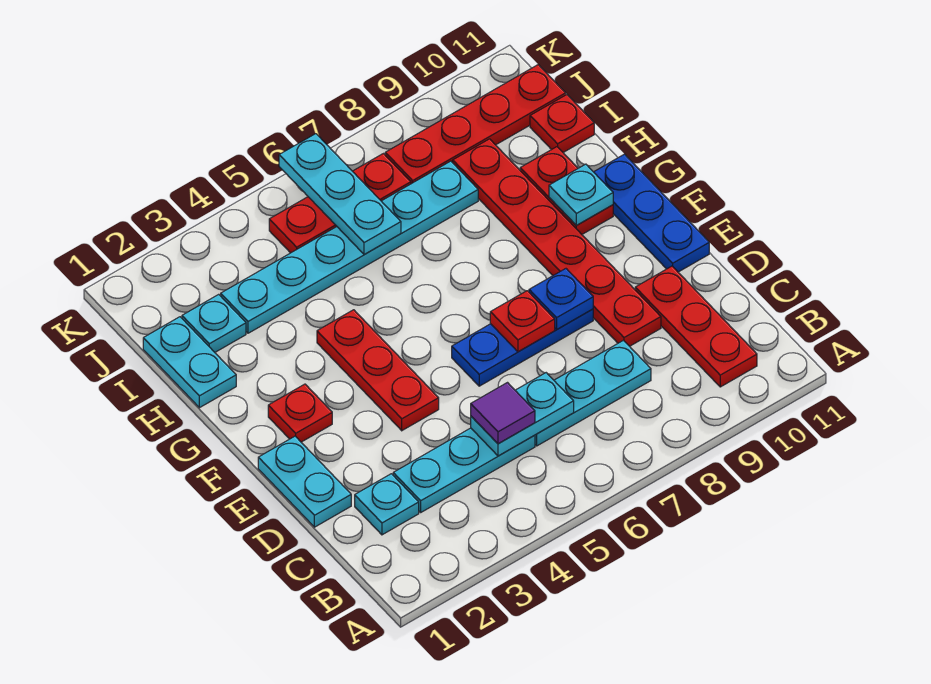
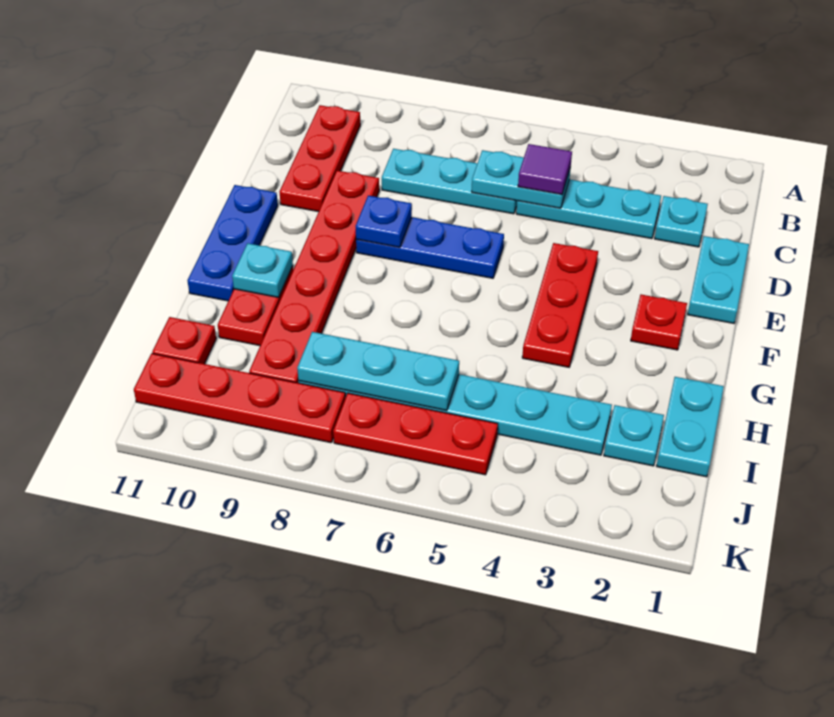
red 1x1 plate [490,291,555,352] -> none
cyan 1x3 plate [279,134,401,255] -> cyan 1x3 plate turned to [297,332,459,411]

